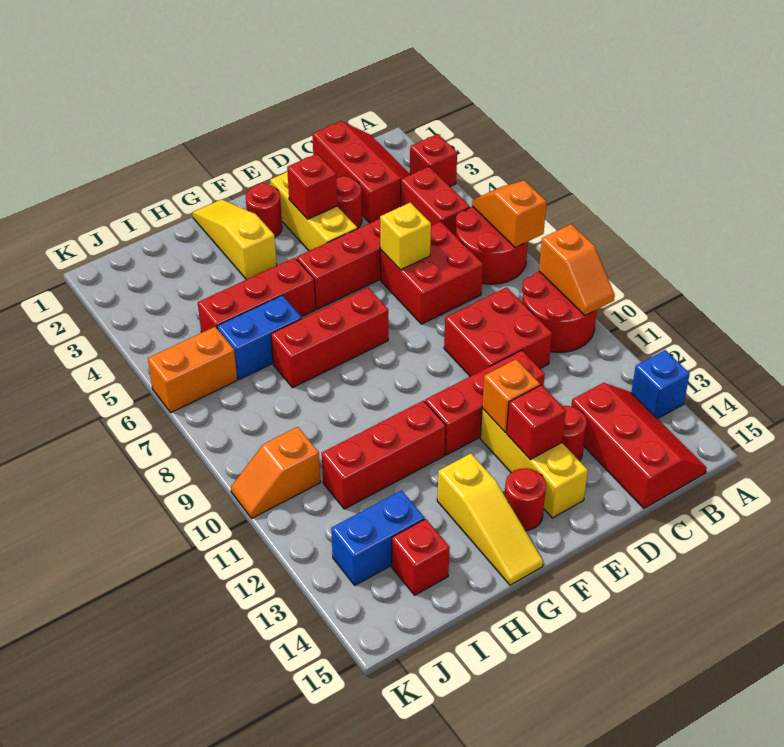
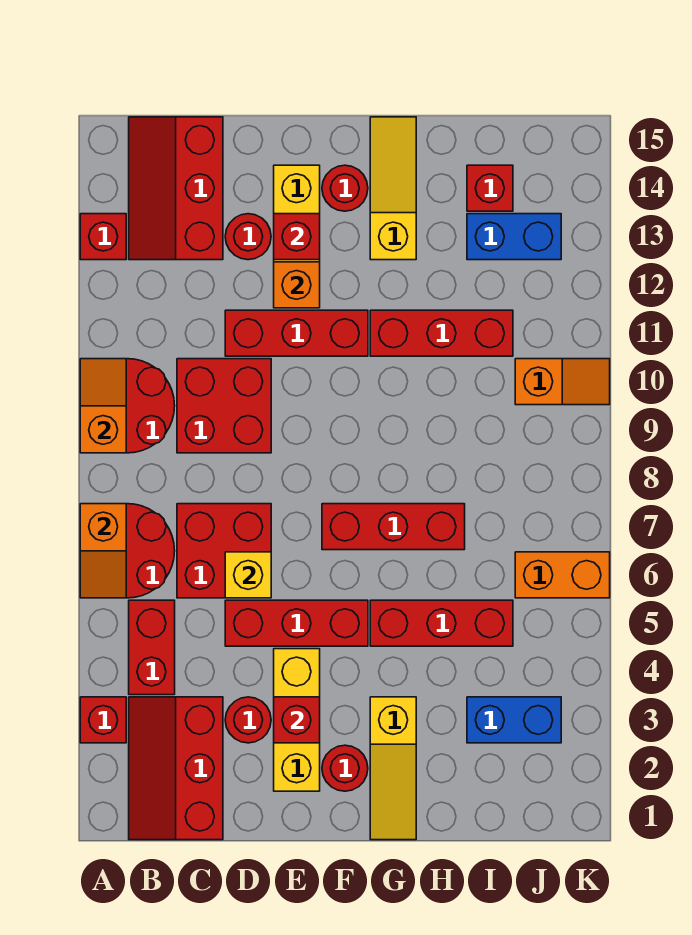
blue 1x1 brick [631,350,690,419] -> red 1x1 brick [80,214,126,260]
blue 1x2 brick [217,295,302,380] -> blue 1x2 brick moved to [467,697,561,743]

